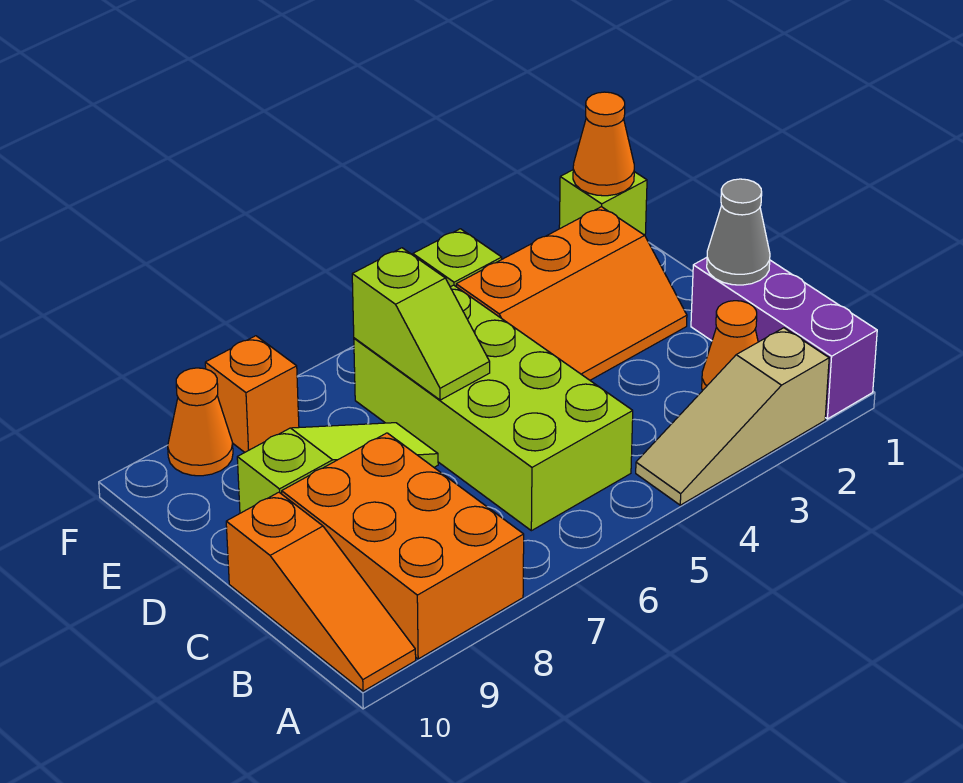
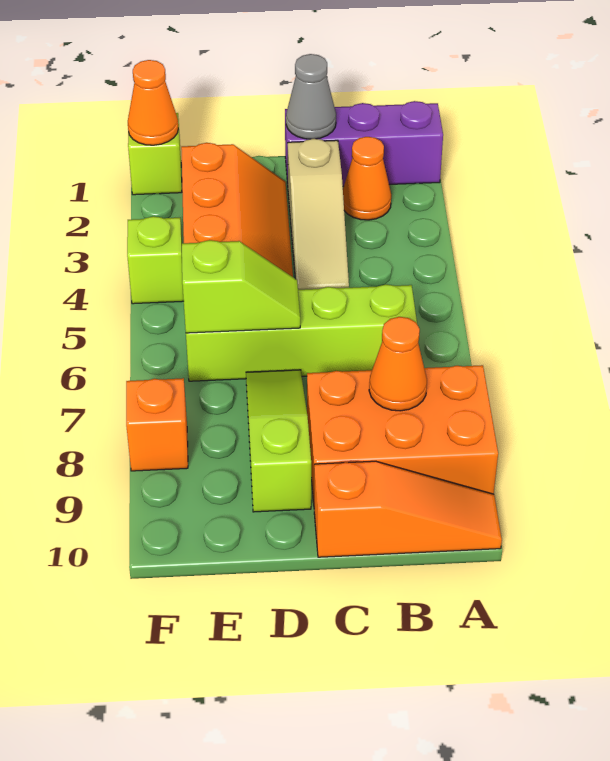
tan 1x3 slope [636,328,829,505] -> tan 1x3 slope moved to [288,139,349,290]
lime 2x4 brick [354,285,633,531] -> lime 1x4 brick [186,284,417,381]
orange 1x1 cone [168,368,233,476] -> orange 1x1 cone moved to [369,317,427,411]

